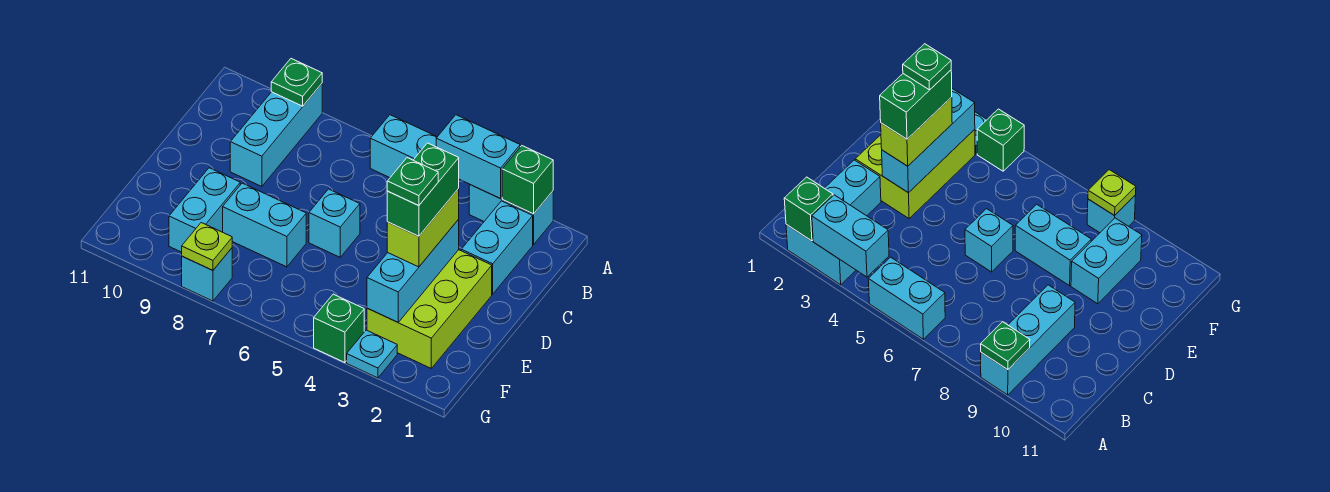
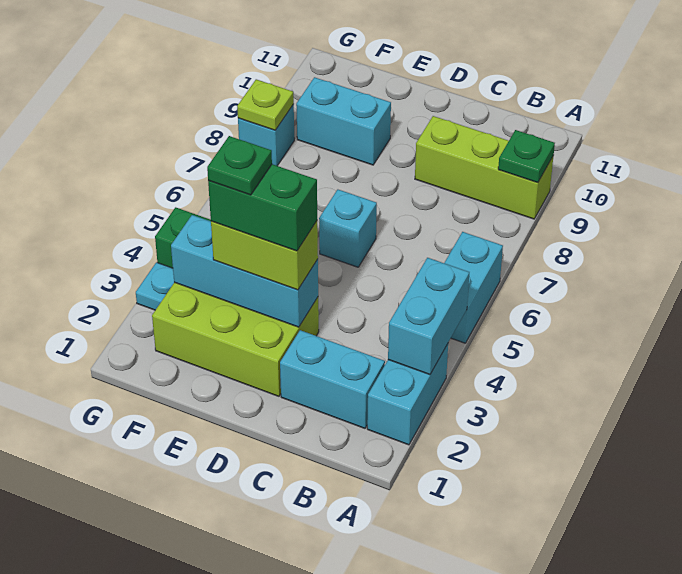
green 1x1 brick [502,146,553,214] -> none
cyan 1x3 brick [230,84,322,187] -> lime 1x3 brick [415,116,553,219]
cyan 1x2 brick [223,183,306,267] -> none

